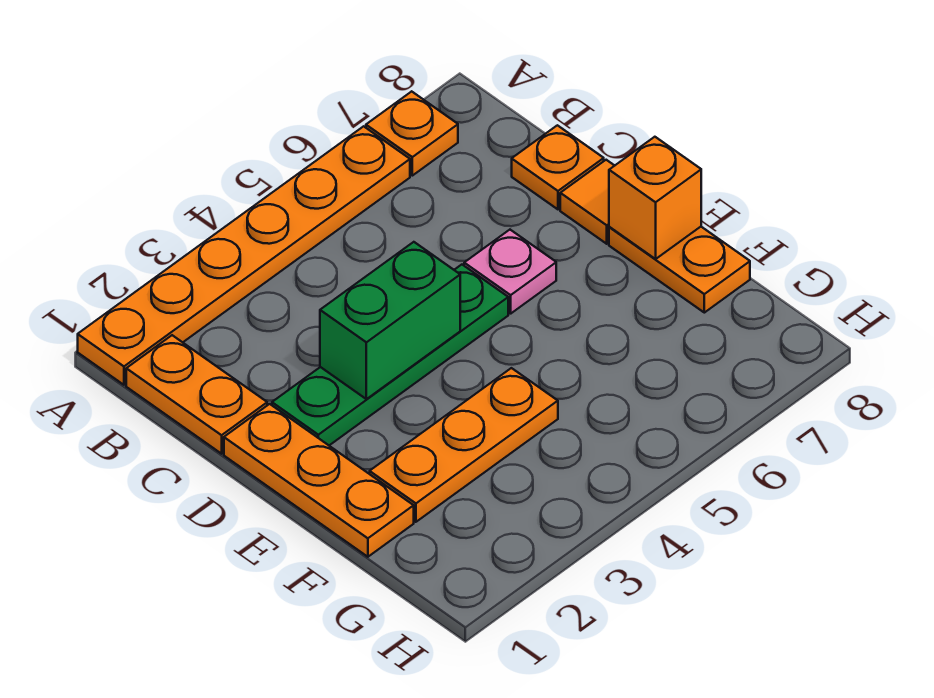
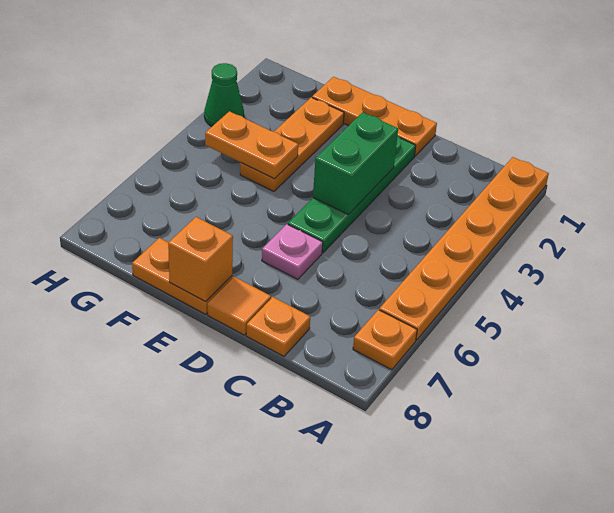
orange 1x2 plate [126,335,267,454] -> orange 1x2 plate moved to [205,111,298,179]
none -> green 1x1 cone [204,63,244,127]

